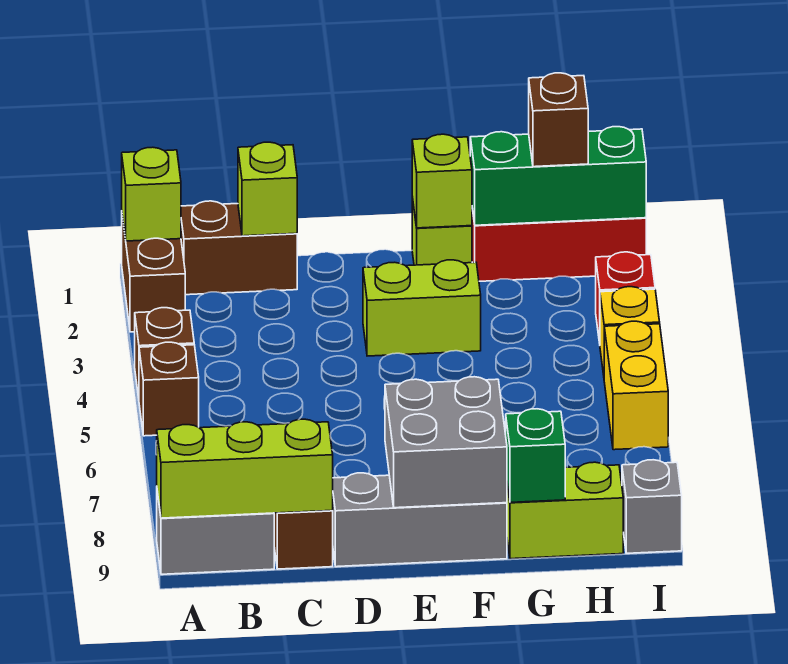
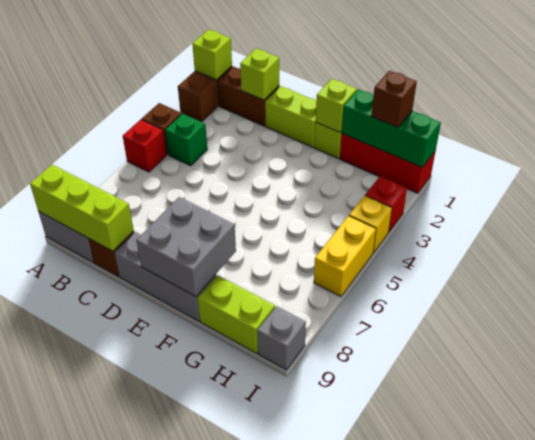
brown 1x1 brick [139,342,199,436] -> red 1x1 brick [123,119,166,172]
lime 1x2 brick [363,260,481,356] -> lime 1x2 brick moved to [265,86,316,147]
green 1x1 brick [506,409,565,502] -> green 1x1 brick moved to [165,113,207,166]

